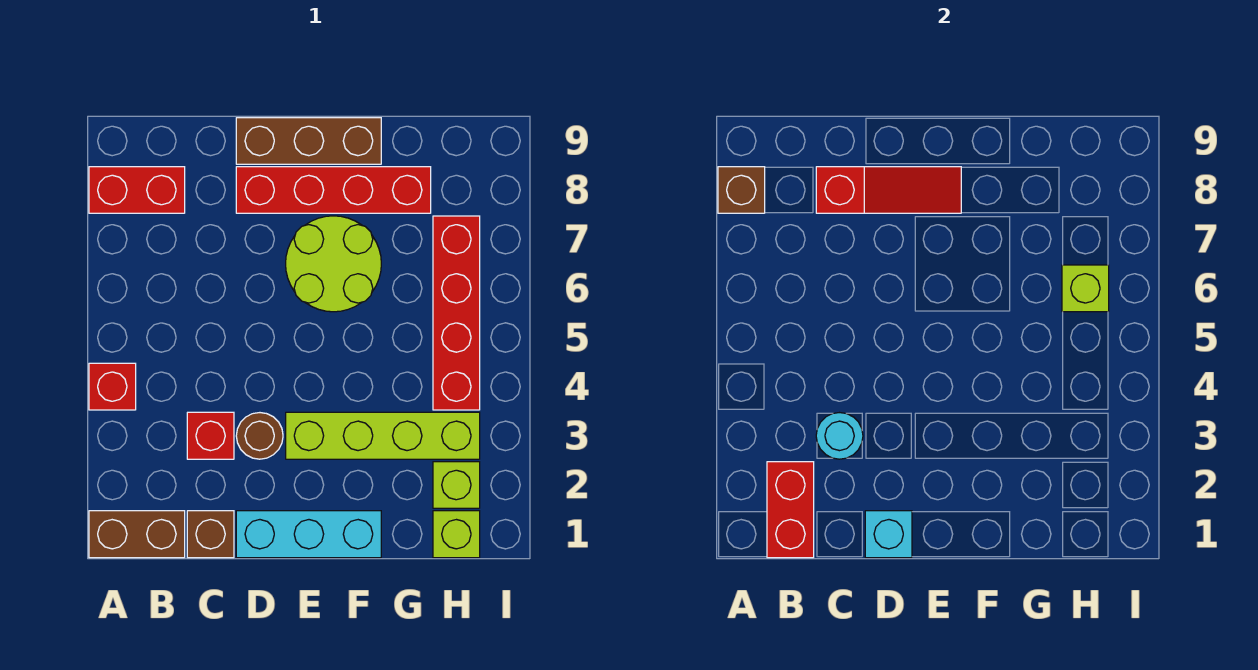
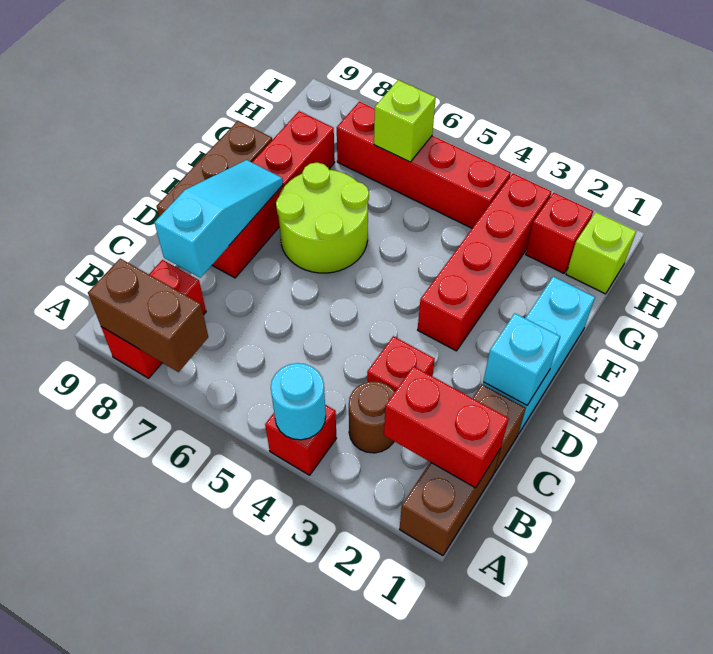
brown 1x1 brick [718,167,765,213] -> brown 1x2 brick [88,258,208,372]
cyan 1x1 round brick [816,413,863,459] -> cyan 1x1 round brick moved to [271,363,326,440]
red 1x3 slope [816,167,961,213] -> cyan 1x3 slope [154,160,283,278]
brown 1x1 round brick [236,413,283,459] -> brown 1x1 round brick moved to [349,381,395,453]
lime 1x4 brick [286,412,480,459] -> red 1x4 brick [418,174,552,351]
lime 1x1 brick [433,462,480,508] -> red 1x1 brick [526,193,593,273]

